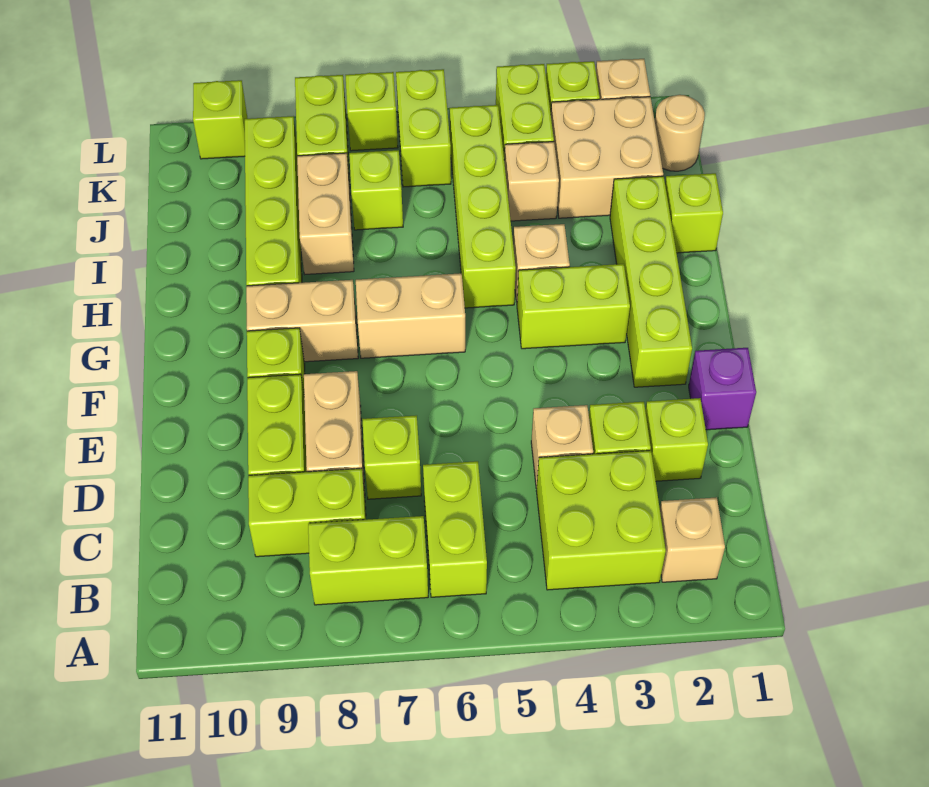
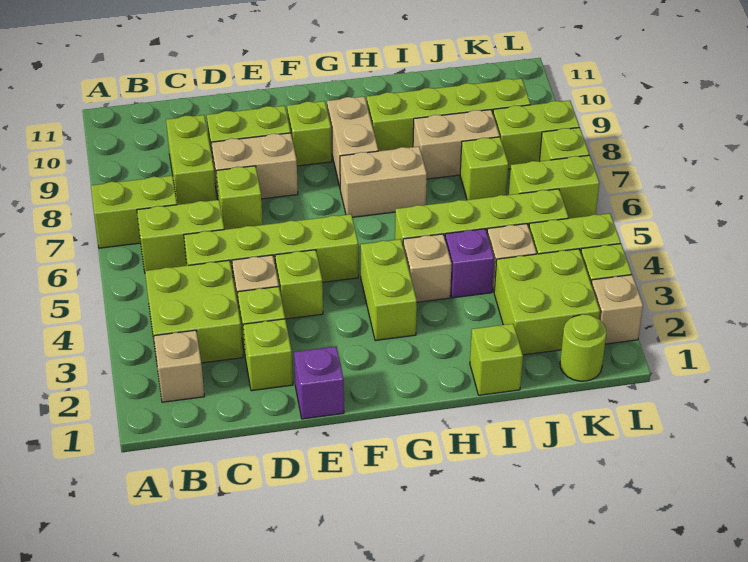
lime 1x2 brick [308,516,428,605] -> lime 1x2 brick turned to [91,176,177,248]
lime 1x4 brick [610,176,692,387] -> lime 1x4 brick moved to [184,214,358,282]
tan 1x2 brick [356,273,465,358] -> tan 1x2 brick turned to [340,147,427,217]
none -> purple 1x1 brick [445,229,494,298]
tan 2x2 brick [551,97,663,218] -> lime 2x2 brick [494,249,600,355]
tan 1x1 round brick [655,95,705,171] -> lime 1x1 round brick [560,314,606,381]
lime 1x1 brick [193,80,248,159] -> lime 1x1 brick moved to [275,250,323,319]

